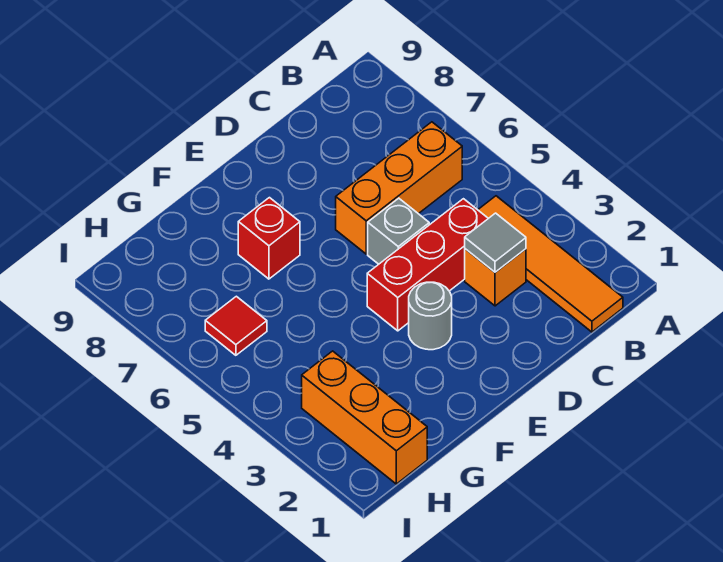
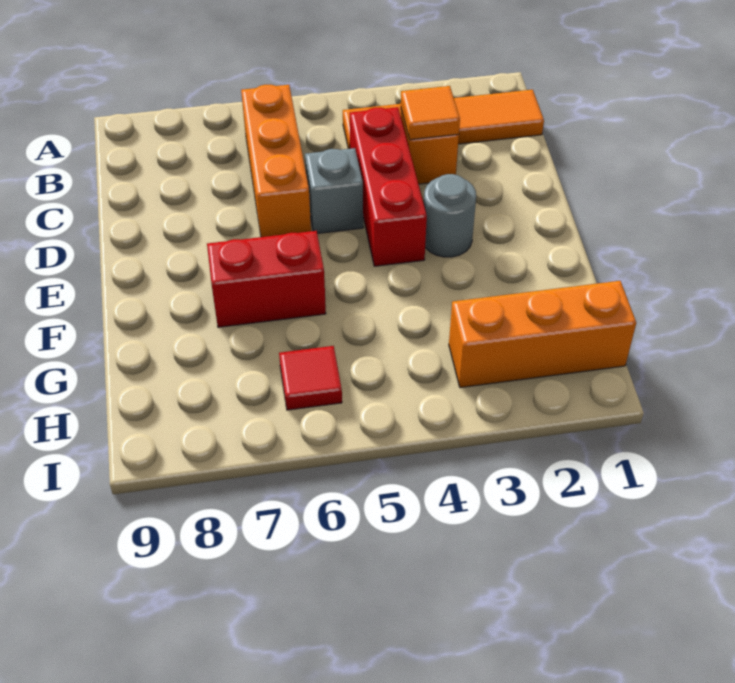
grey 1x1 tile [465,213,526,272] -> orange 1x1 tile [401,86,460,140]
red 1x1 brick [238,198,300,279] -> red 1x2 brick [207,231,326,327]

